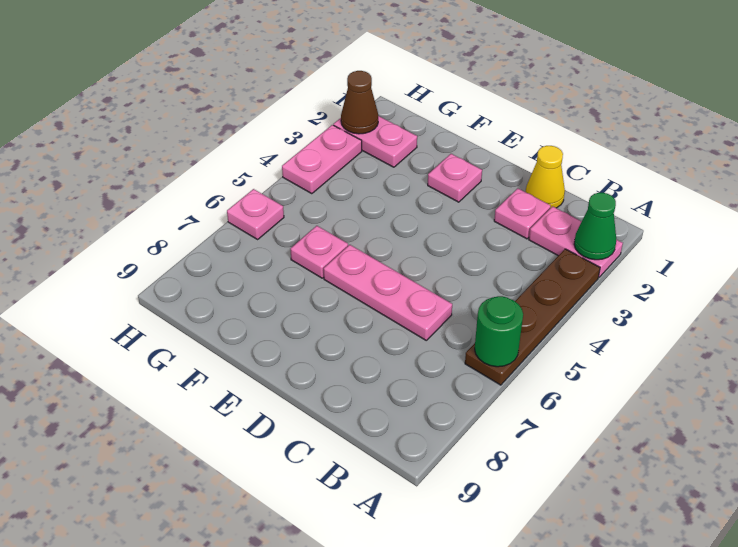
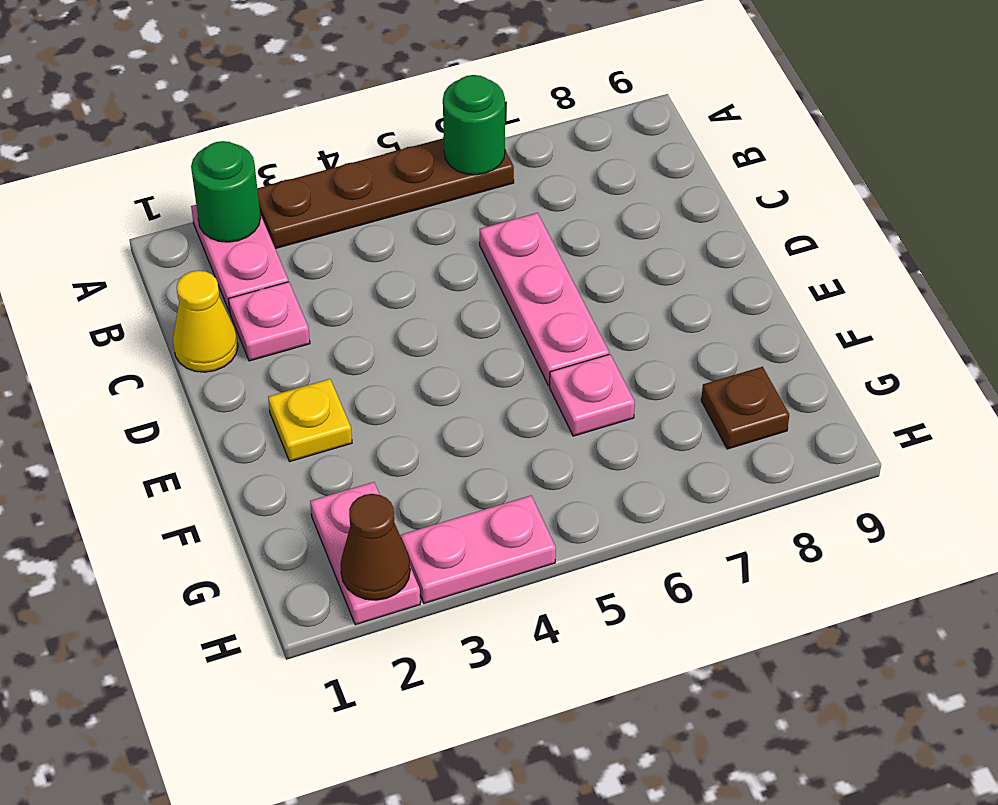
green 1x1 cone [574,193,616,260] -> green 1x1 round brick [191,141,261,242]
pink 1x1 plate [428,154,482,202] -> yellow 1x1 plate [268,379,352,461]
none -> brown 1x1 plate [701,367,789,449]
pink 1x1 plate [227,189,284,239] -> none

